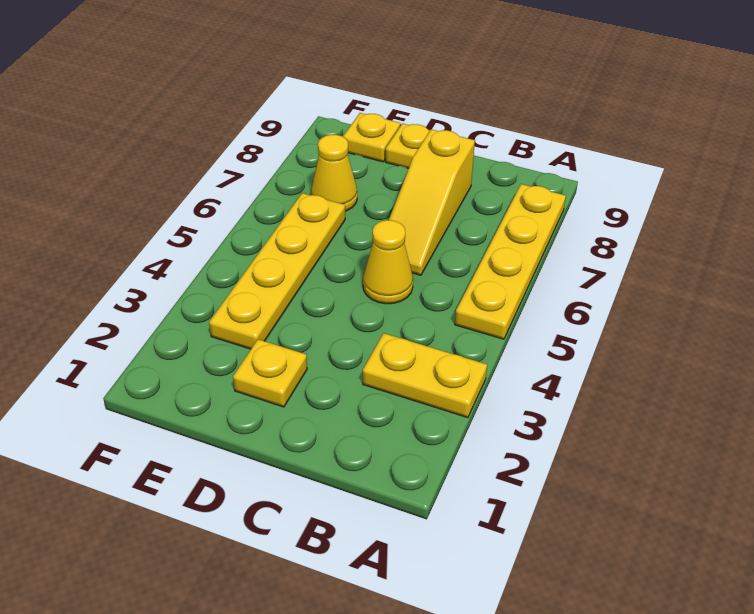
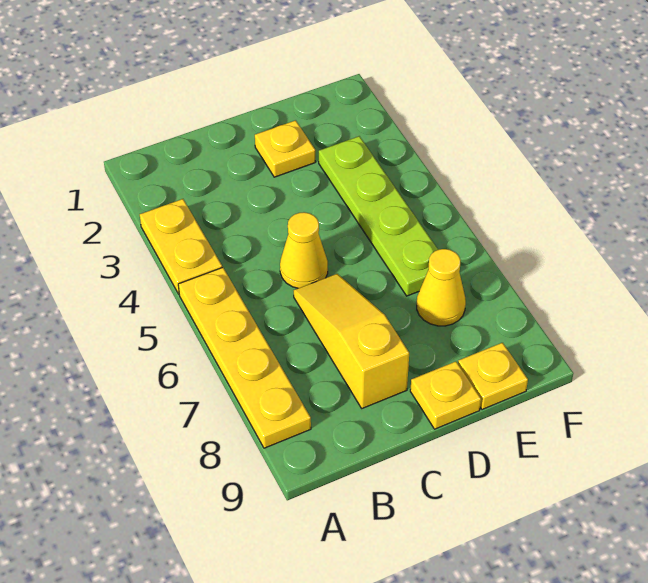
yellow 1x2 plate [363,333,487,418] -> yellow 1x2 plate turned to [140,199,222,294]
yellow 1x4 plate [209,193,345,349] -> lime 1x4 plate [319,136,438,296]

